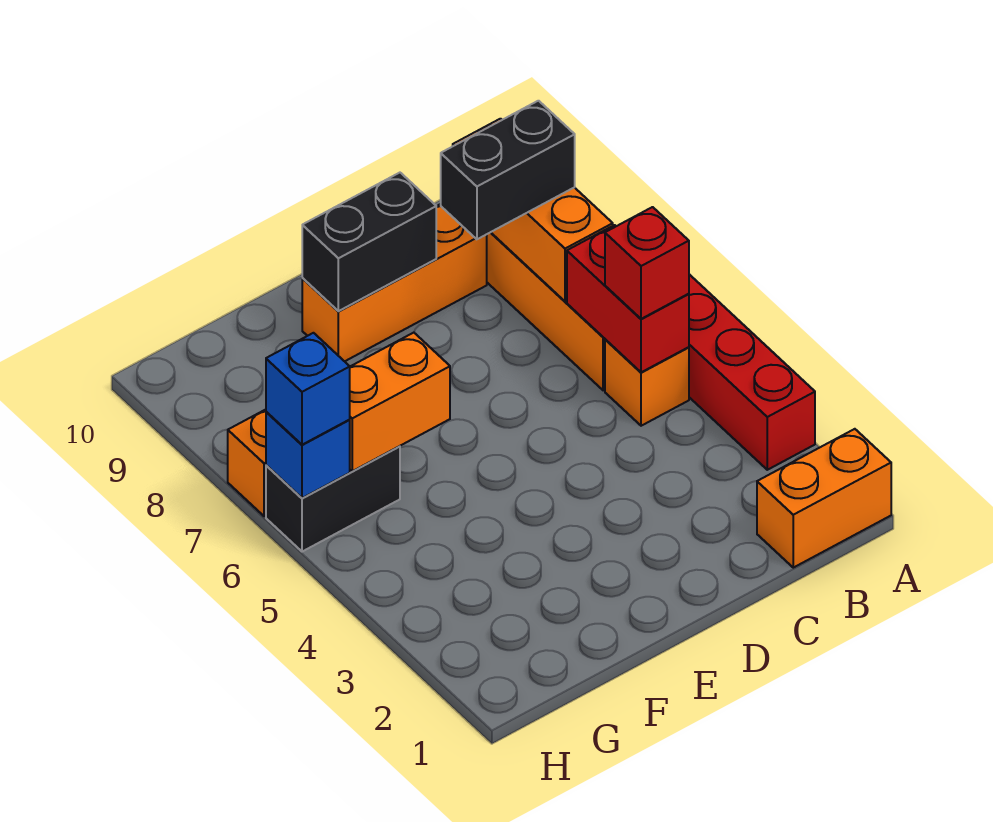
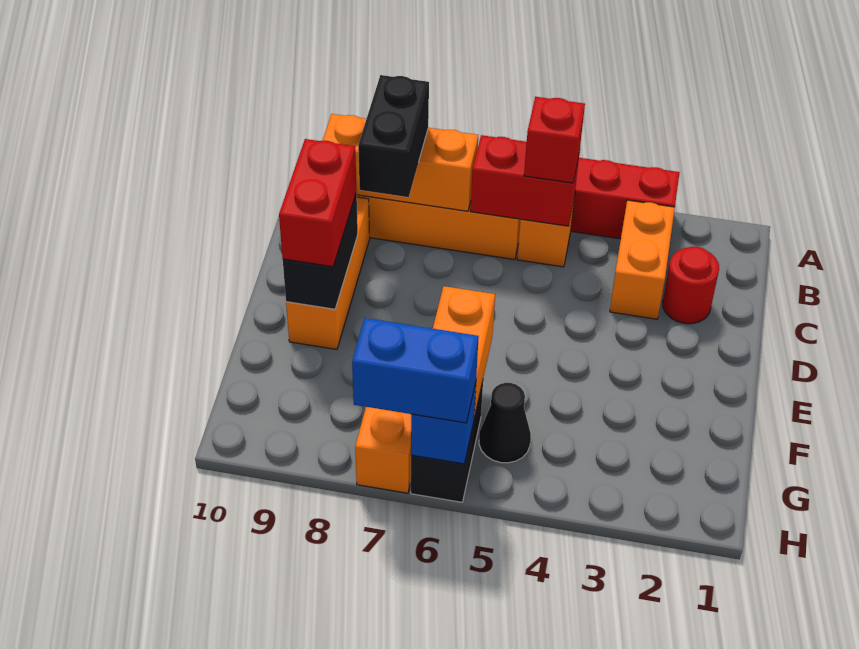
orange 1x2 brick [757,429,891,568] -> orange 1x2 brick moved to [610,200,675,319]
none -> red 1x1 round brick [663,247,719,324]
none -> red 1x2 brick [279,139,357,267]
none -> black 1x1 cone [479,383,531,463]
blue 1x1 brick [266,333,350,445] -> blue 1x2 brick [352,318,479,423]

